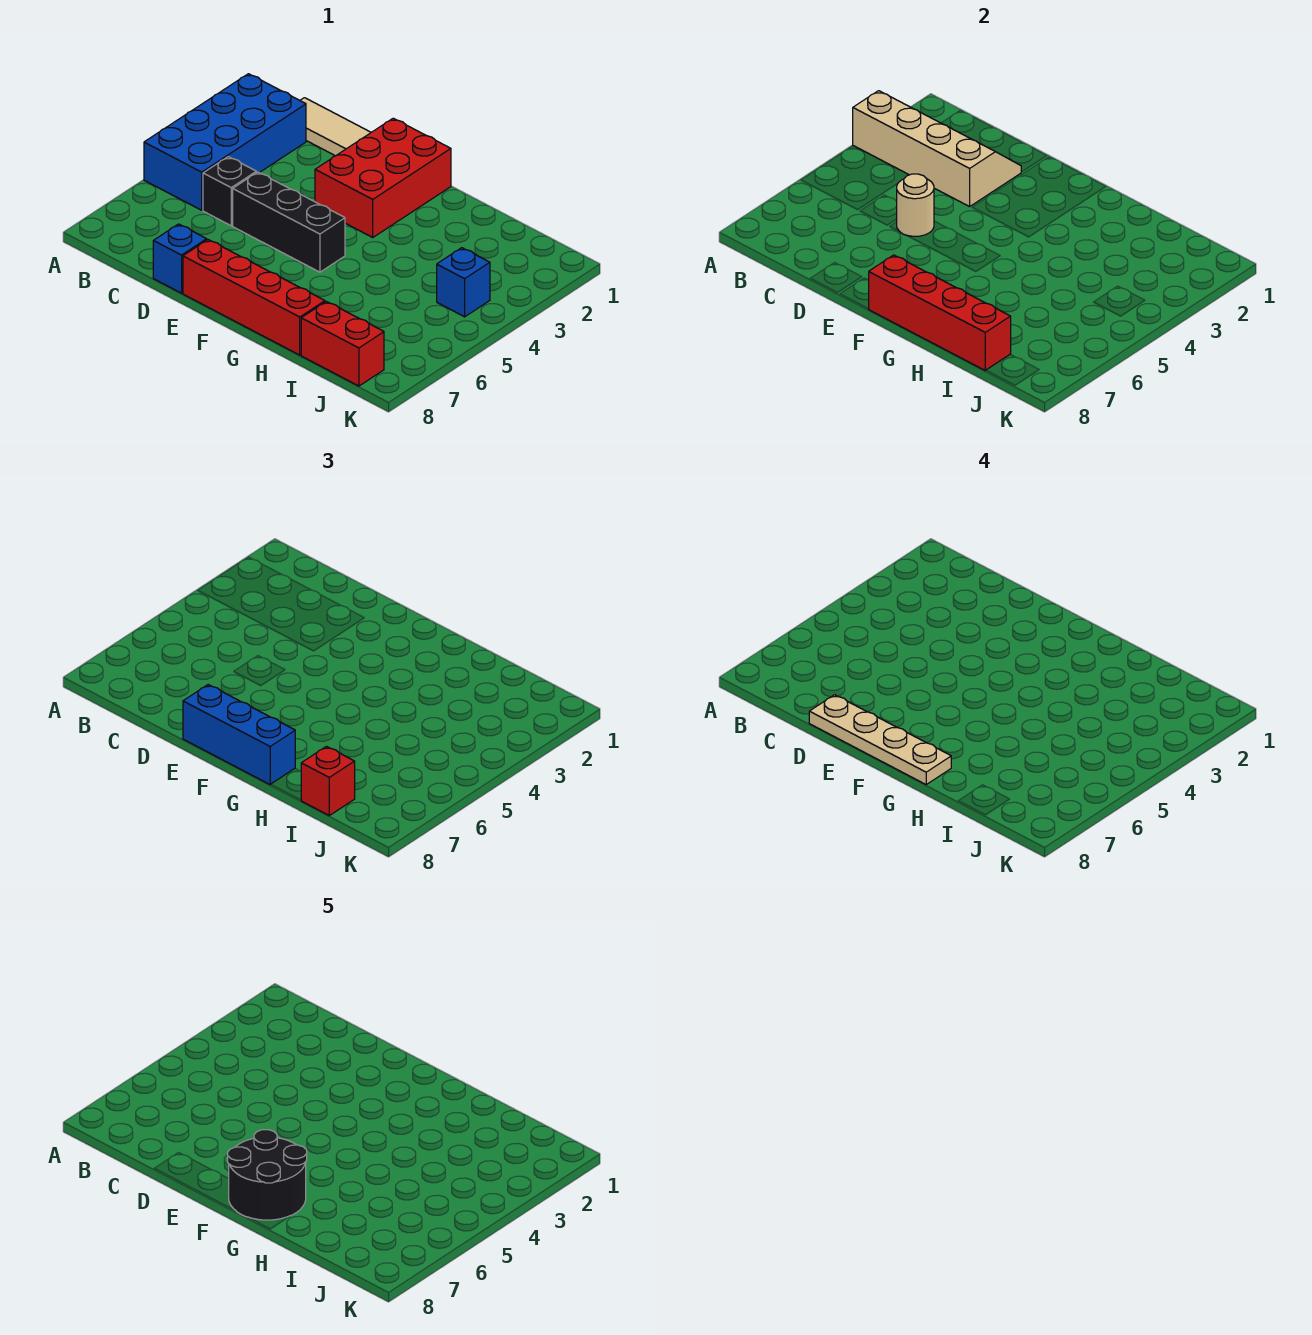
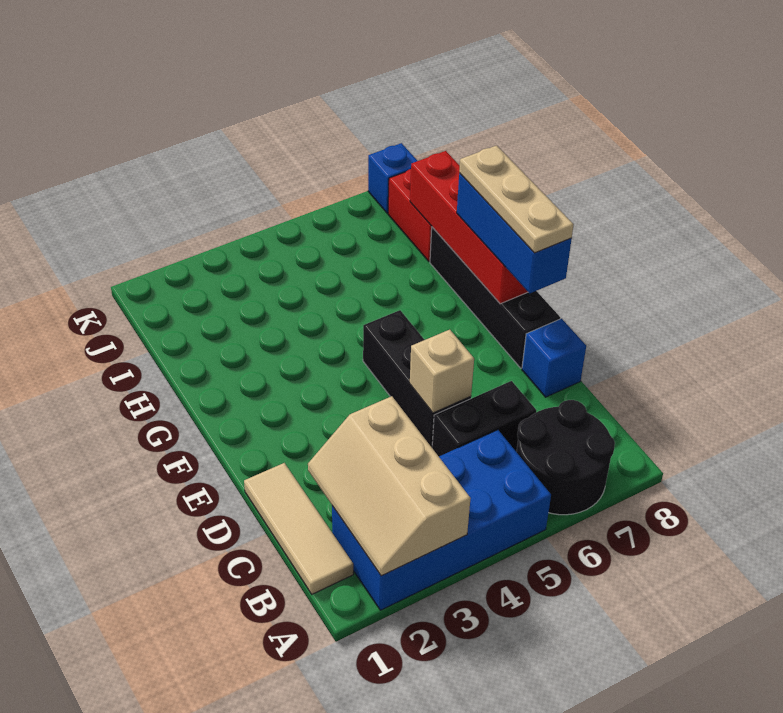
tan 2x4 slope [853,91,1021,207] -> tan 2x3 slope [308,396,471,576]
black 1x1 brick [203,157,256,226] -> black 1x2 brick [432,381,536,456]
tan 1x1 round brick [897,174,934,236] -> tan 1x1 brick [410,330,474,413]
tan 1x4 plate [809,695,951,784] -> tan 1x3 plate [459,146,574,253]
red 2x3 brick [315,118,451,237] -> none
red 1x4 brick [183,240,325,355] -> black 1x4 brick [430,227,560,368]
black 2x2 round brick [228,1130,307,1220] -> black 2x2 round brick moved to [517,400,615,515]
red 1x1 brick [301,747,355,815] -> none
blue 1x1 brick [437,248,490,317] -> blue 1x1 brick moved to [368,143,417,213]

